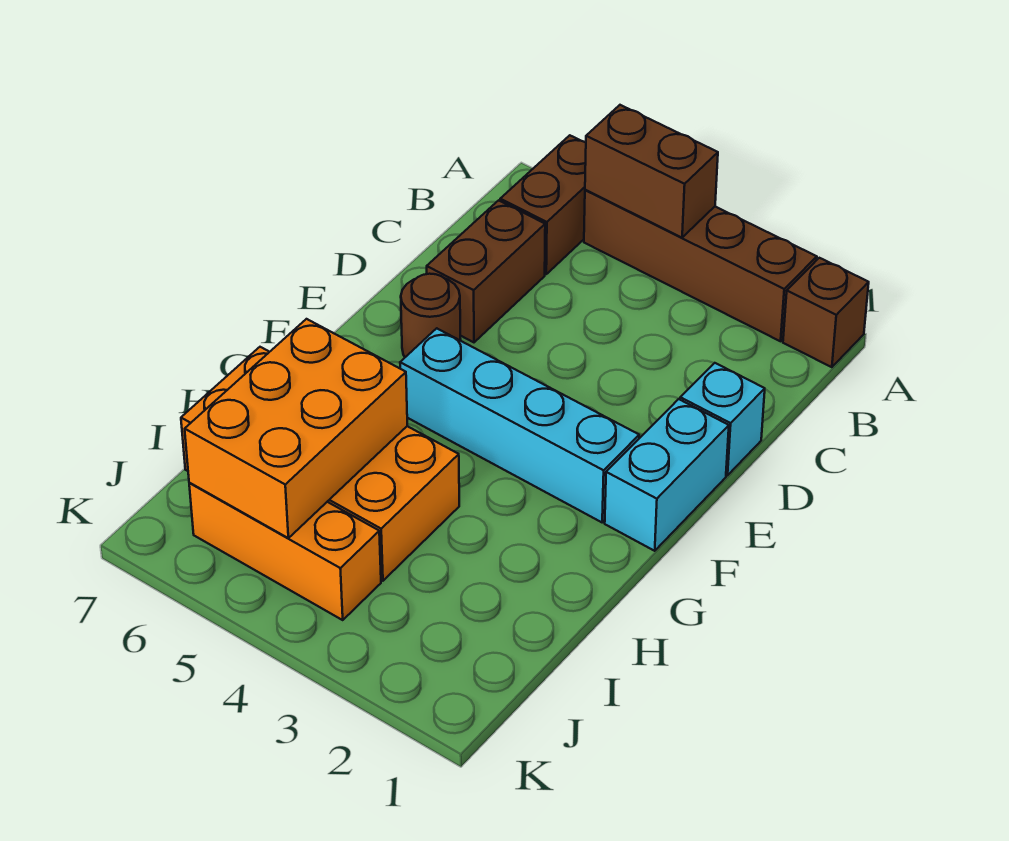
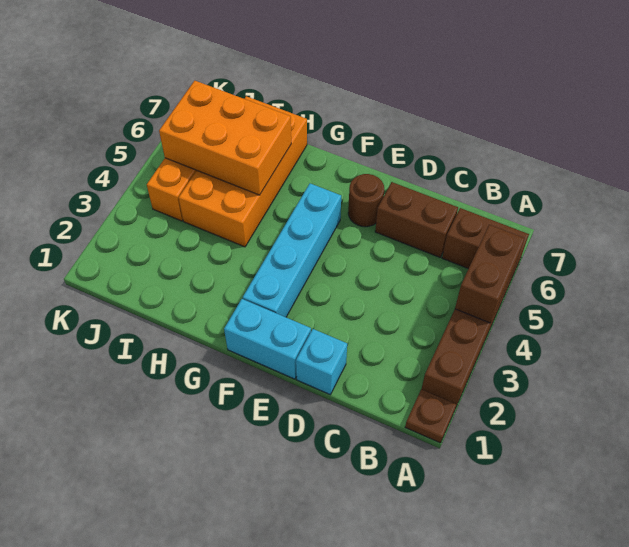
brown 1x1 brick [783,258,869,367] -> brown 1x1 plate [405,390,457,443]

